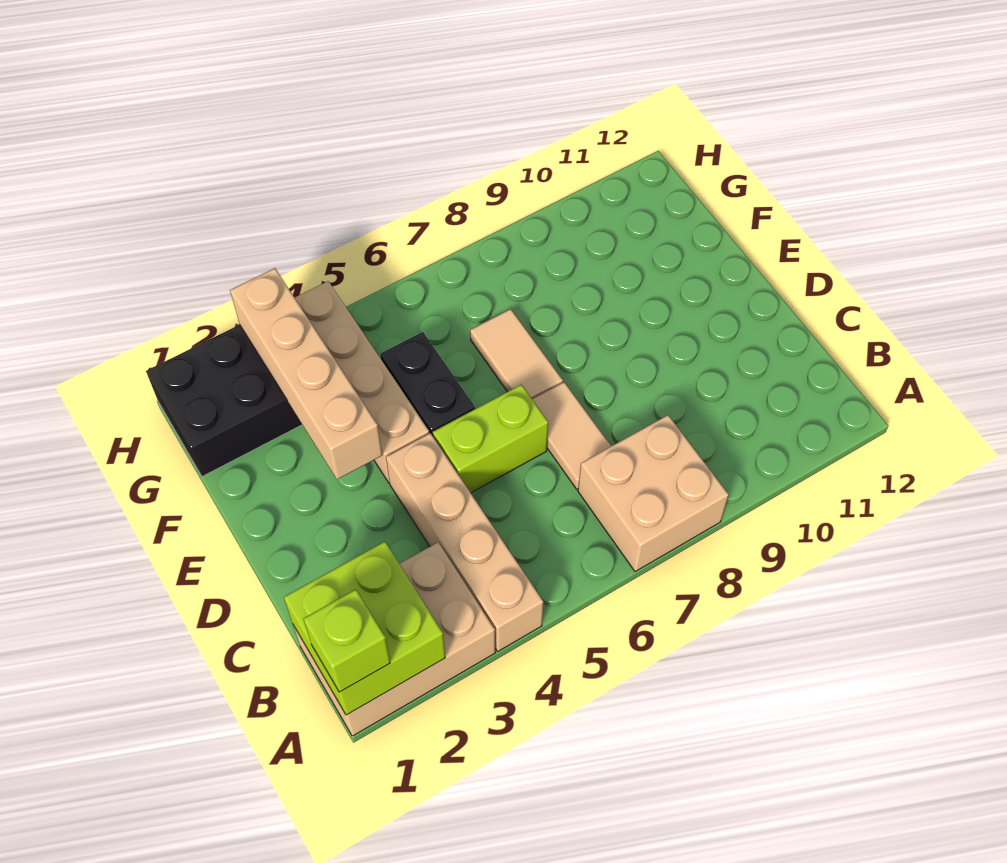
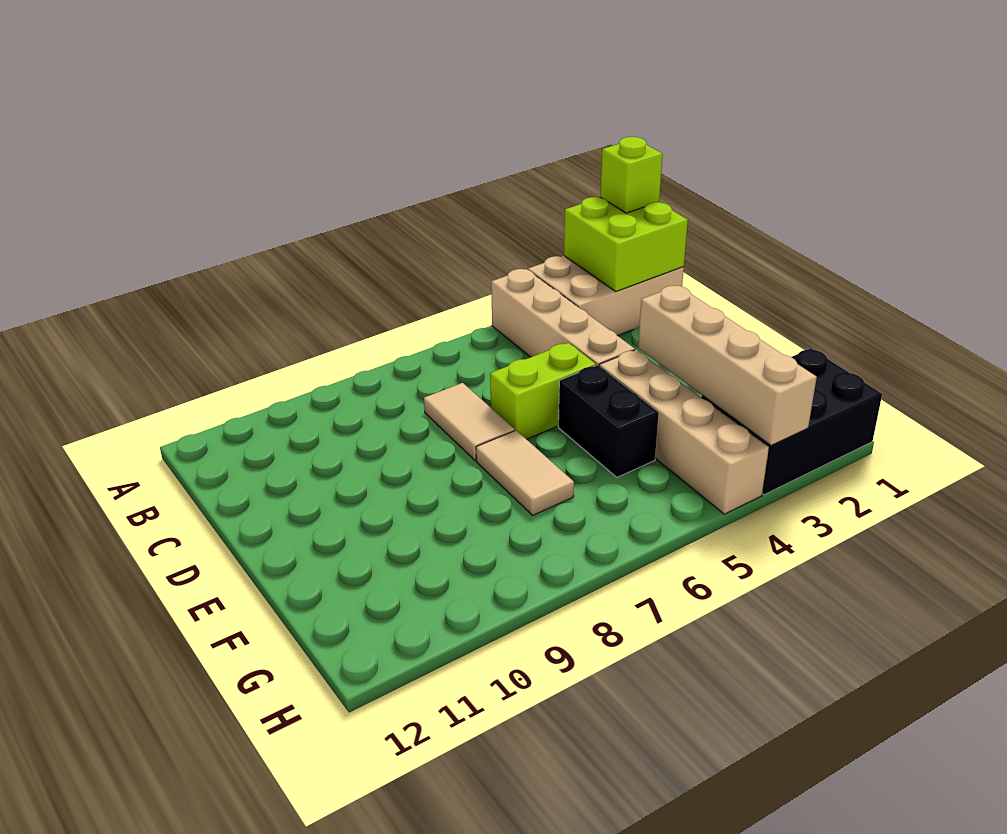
tan 2x2 brick [578,415,729,572] -> none

